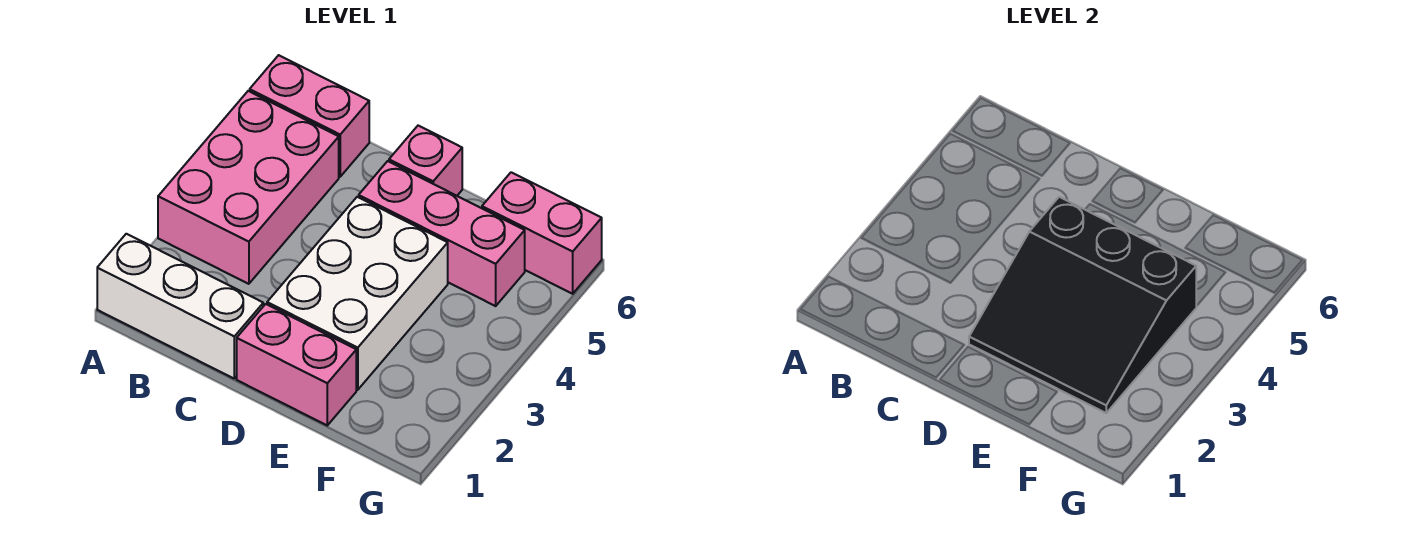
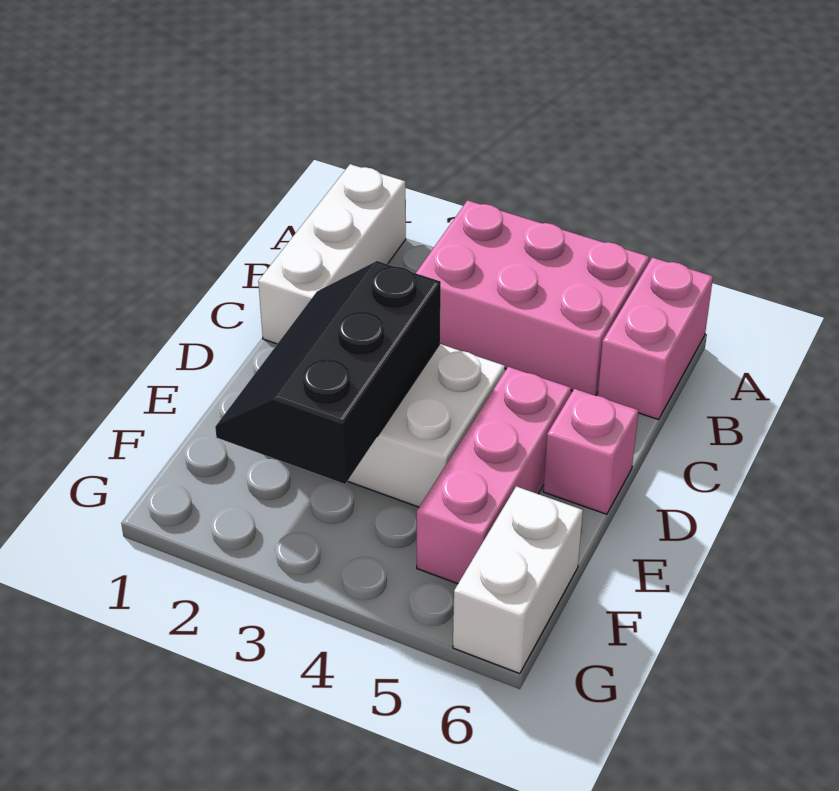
pink 1x2 brick [237,304,356,425] -> none
black 3x3 slope [969,197,1196,413] -> black 2x3 slope [215,261,441,484]
pink 1x2 brick [482,172,602,294] -> white 1x2 brick [453,486,583,674]

